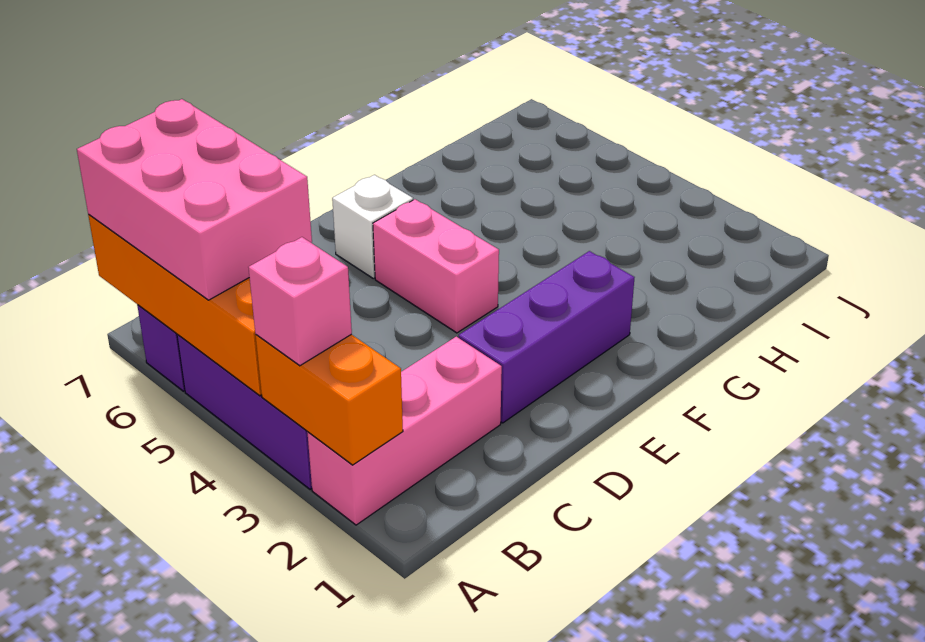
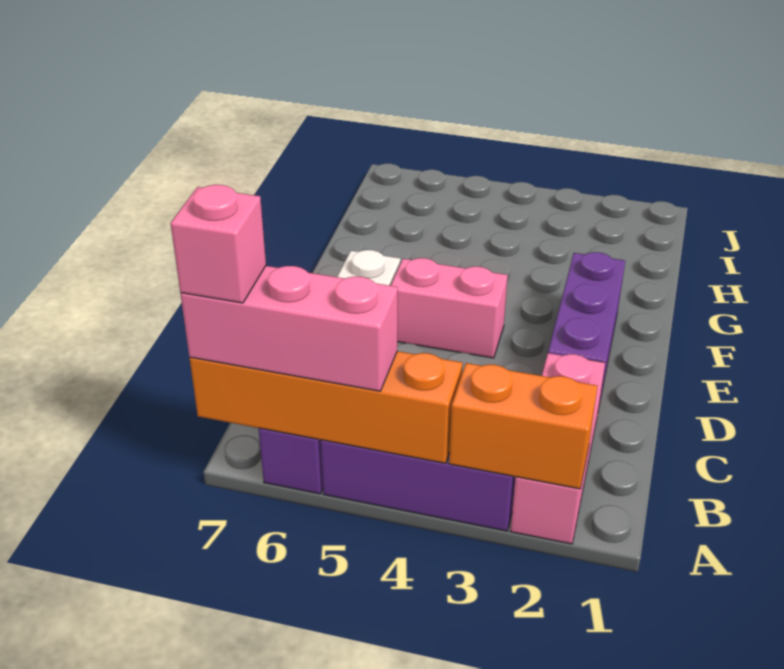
pink 1x1 brick [248,237,352,366] -> pink 1x1 brick moved to [171,185,266,303]
pink 2x3 brick [77,99,312,300] -> pink 1x3 brick [180,266,398,391]

